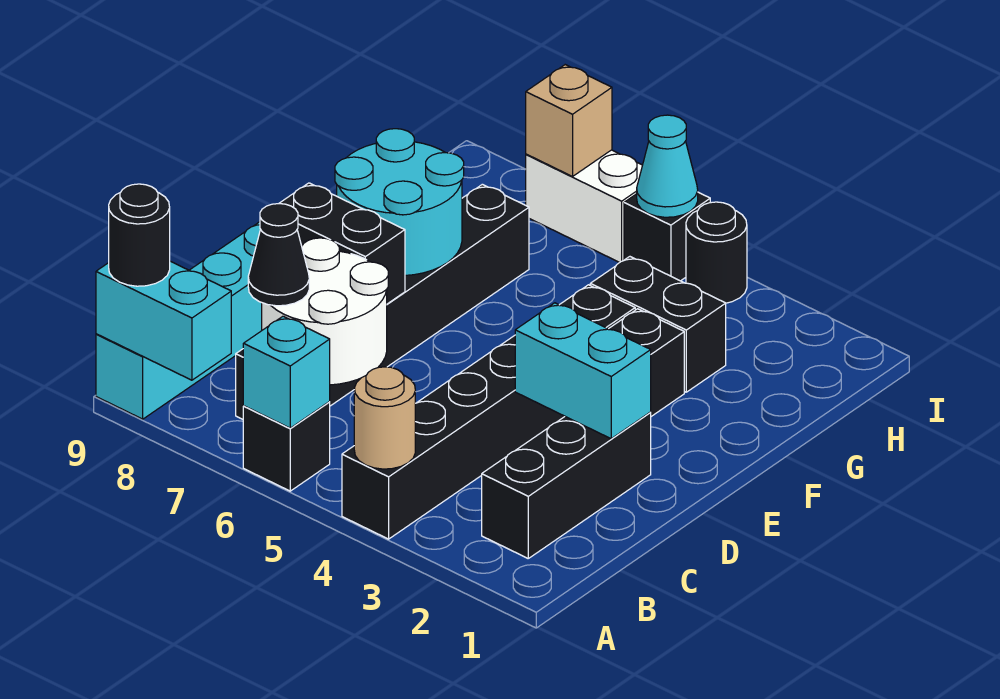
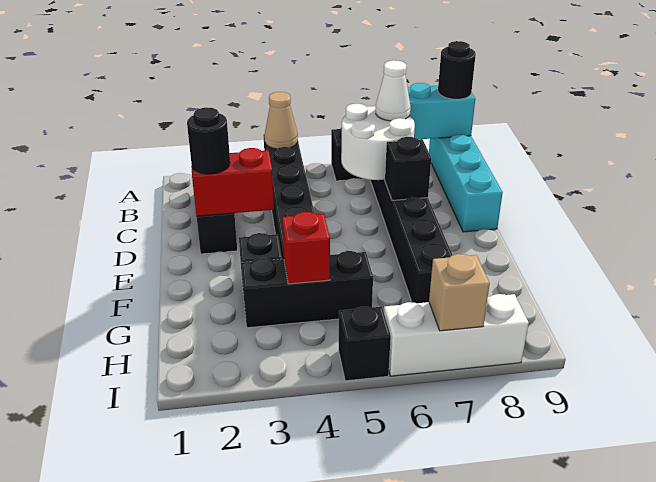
tan 1x1 round brick [354,367,415,469] -> tan 1x1 cone [264,92,298,149]
cyan 1x1 brick [243,316,330,428] -> none
black 1x1 cone [248,204,309,306] -> white 1x1 cone [376,60,411,121]
cyan 1x2 brick [515,303,651,439] -> red 1x2 brick [192,148,274,216]
black 1x2 brick [279,183,405,304] -> black 1x1 brick [385,137,431,200]
cyan 2x2 round brick [335,129,464,275] -> none
black 1x2 brick [590,257,726,392] -> black 1x3 brick [241,251,373,328]
none -> red 1x1 brick [282,212,330,284]
black 1x1 round brick [686,202,747,303] -> black 1x1 round brick moved to [187,107,230,174]
cyan 1x1 cone [637,115,698,217] -> none
white 1x2 brick [526,150,642,263] -> white 1x3 brick [384,294,529,376]

